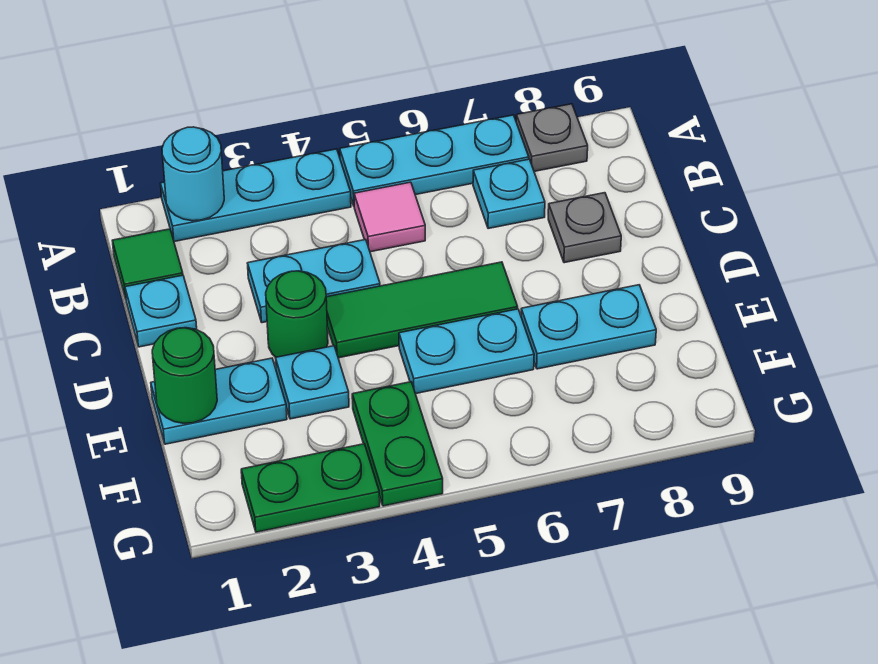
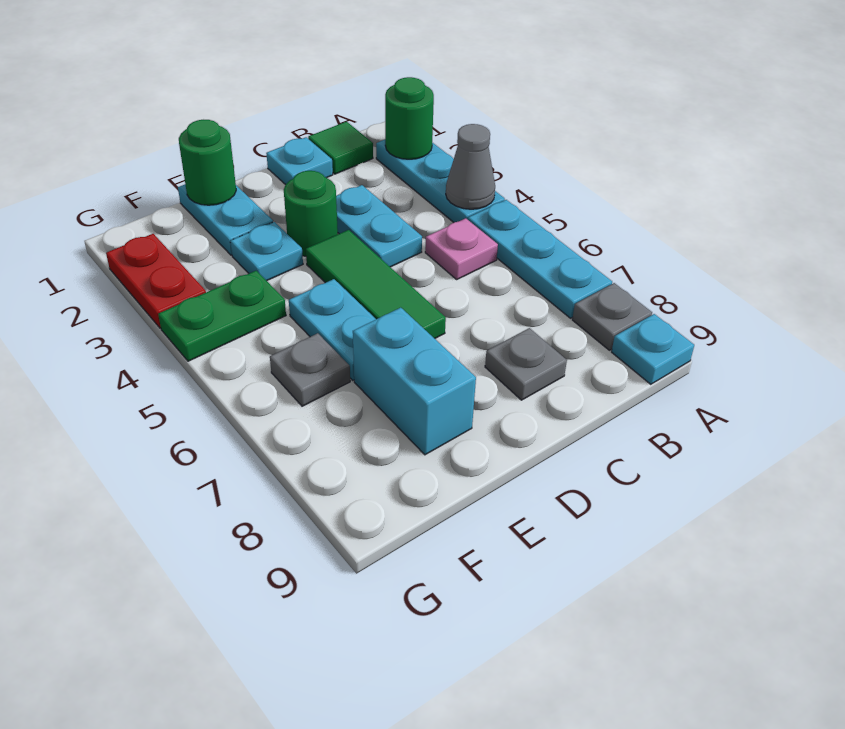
cyan 1x1 round brick [162,127,224,221] -> green 1x1 round brick [385,77,434,159]
none -> grey 1x1 cone [446,124,495,209]
pink 1x1 tile [354,182,425,252] -> pink 1x1 plate [425,218,498,279]
cyan 1x1 plate [473,159,545,229] -> cyan 1x1 plate moved to [612,314,694,384]
cyan 1x2 plate [521,285,656,369] -> cyan 1x2 brick [353,308,476,455]
none -> grey 1x1 plate [270,333,350,406]
green 1x2 plate [241,444,380,532] -> red 1x2 plate [106,234,206,328]

